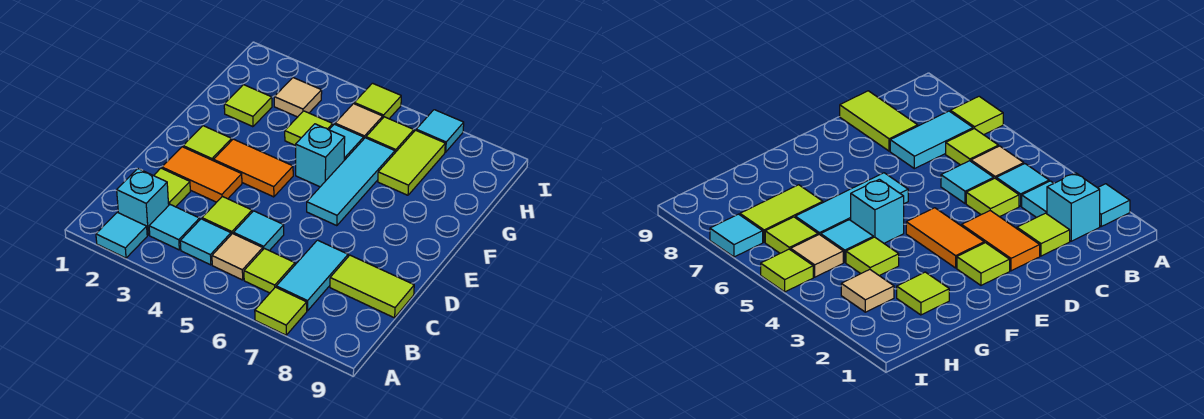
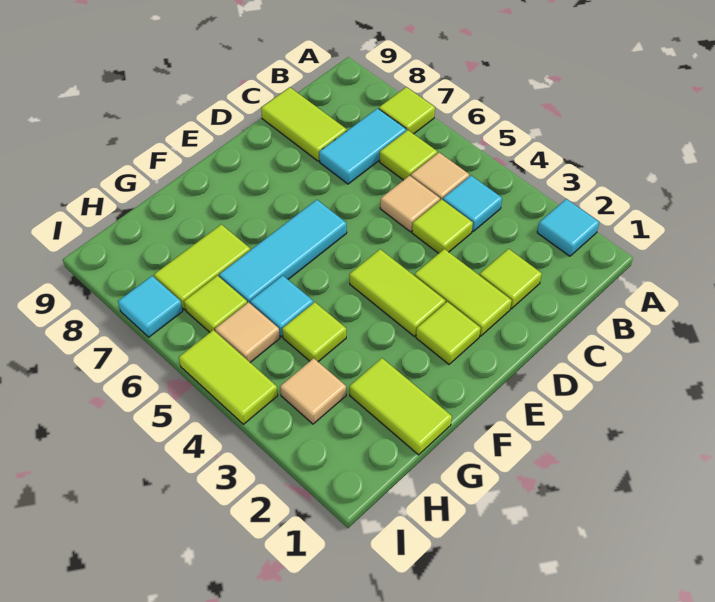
cyan 1x1 brick [117,169,169,235] -> none
cyan 1x1 tile [149,205,200,250] -> none
cyan 1x1 tile [234,211,284,251] -> tan 1x1 tile [380,175,440,232]
orange 1x2 tile [162,147,242,202] -> lime 1x2 tile [415,249,512,336]
orange 1x2 tile [214,139,293,197] -> lime 1x2 tile [349,249,445,336]
cyan 1x1 brick [296,124,345,187] -> none
lime 1x1 tile [224,85,272,127] -> lime 1x2 tile [349,358,452,455]
lime 1x1 tile [354,83,401,119] -> lime 1x2 tile [179,330,278,424]

